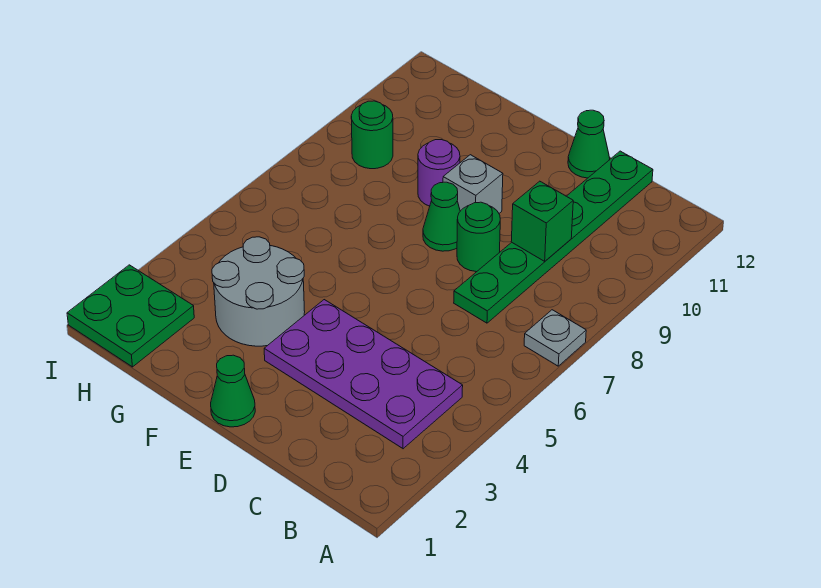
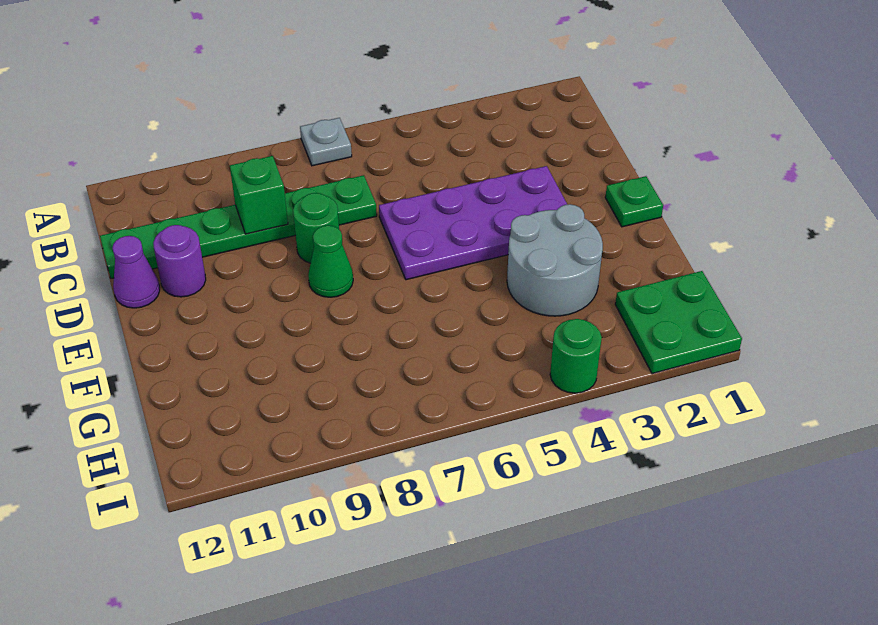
purple 2x4 plate [264,300,463,449] -> purple 2x4 plate turned to [379,166,567,280]
green 1x1 cone [568,110,610,178] -> purple 1x1 cone [112,236,160,308]
green 1x1 cone [211,355,255,427] -> green 1x1 plate [605,176,663,227]
grey 1x1 brick [443,155,503,213] -> none
purple 1x1 round brick [418,140,460,206] -> purple 1x1 round brick moved to [153,225,206,297]
green 1x1 round brick [351,101,393,169] -> green 1x1 round brick moved to [550,319,602,393]

